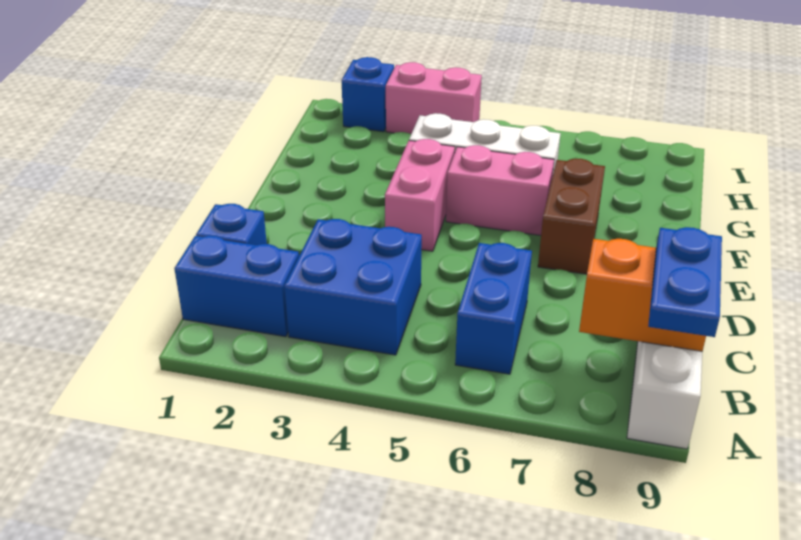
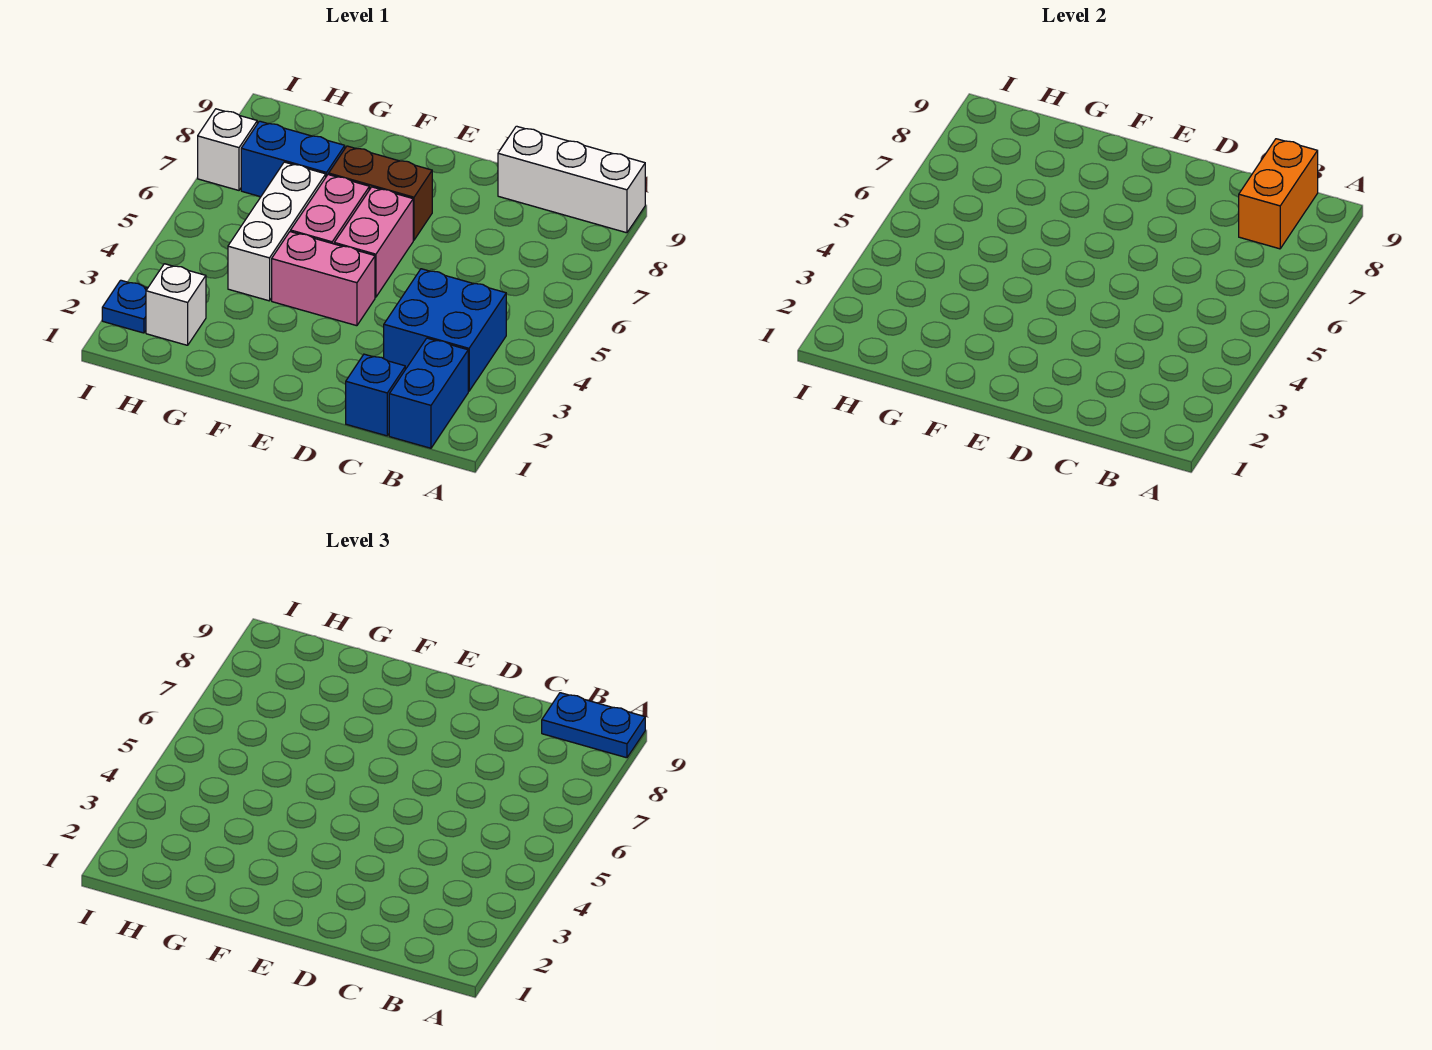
blue 1x2 brick [455,243,532,374] -> blue 1x2 brick moved to [241,121,345,197]
none -> white 1x1 brick [146,264,206,345]
blue 1x1 brick [341,57,394,132] -> blue 1x1 plate [102,280,148,333]
pink 1x2 brick [386,62,482,134] -> pink 1x2 brick moved to [334,187,413,297]
none -> white 1x1 brick [198,109,257,190]

